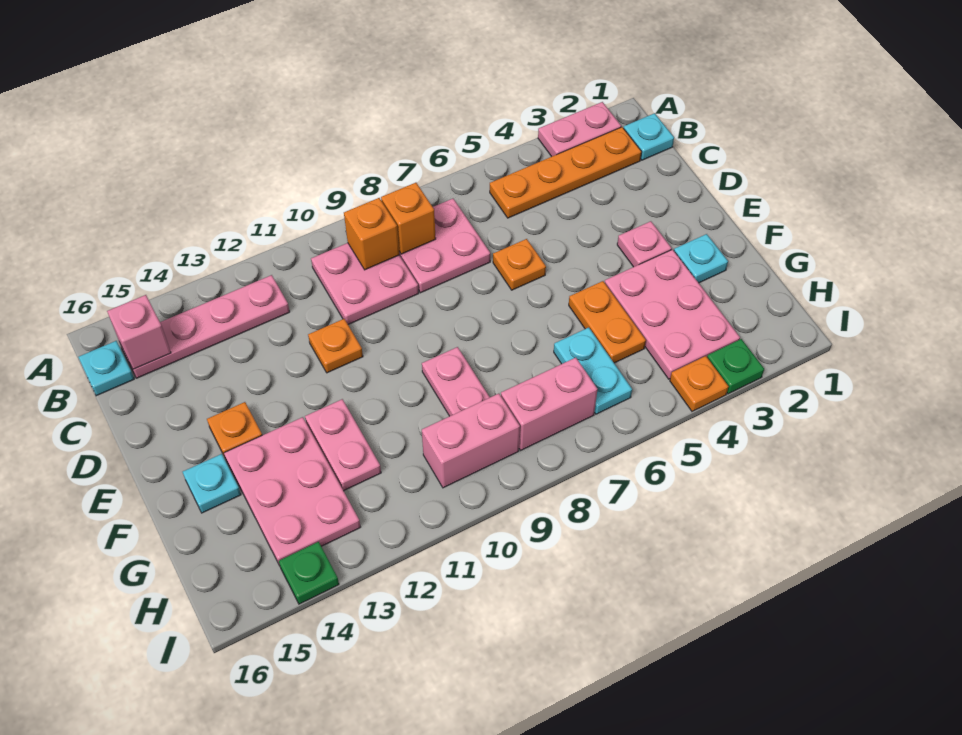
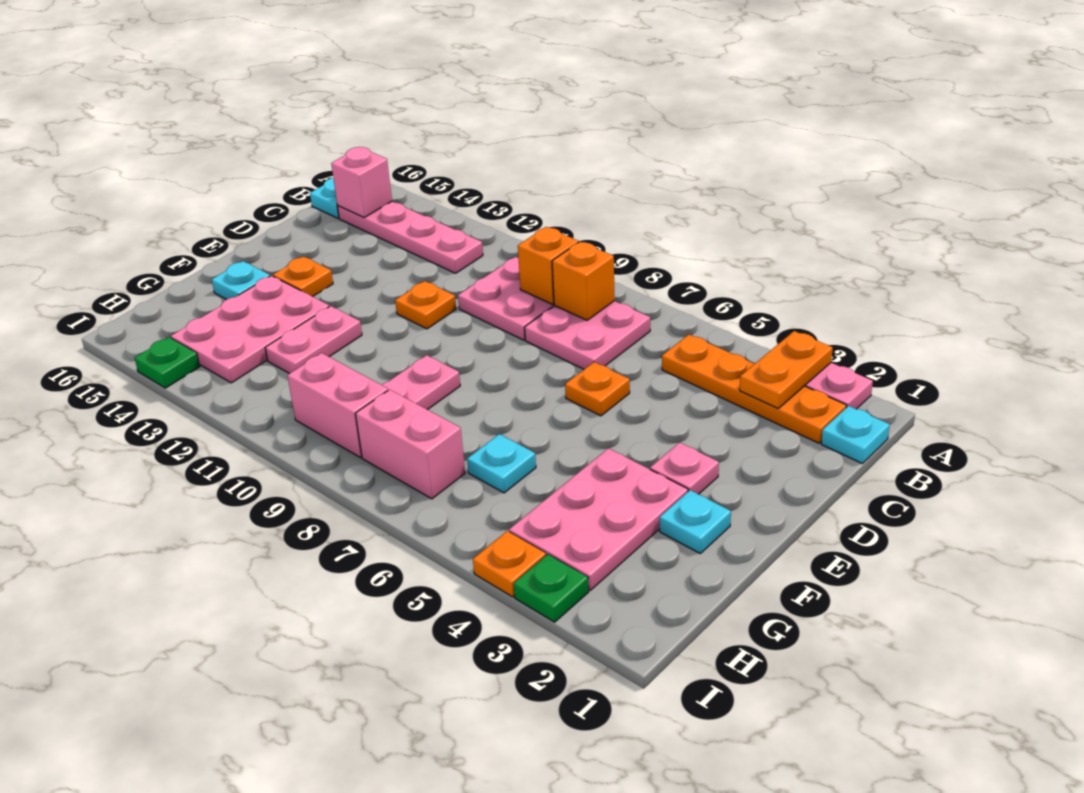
orange 1x2 plate [569,281,646,363] -> orange 1x2 plate moved to [740,331,833,409]
cyan 1x2 plate [554,328,632,414] -> cyan 1x1 plate [467,434,536,493]

